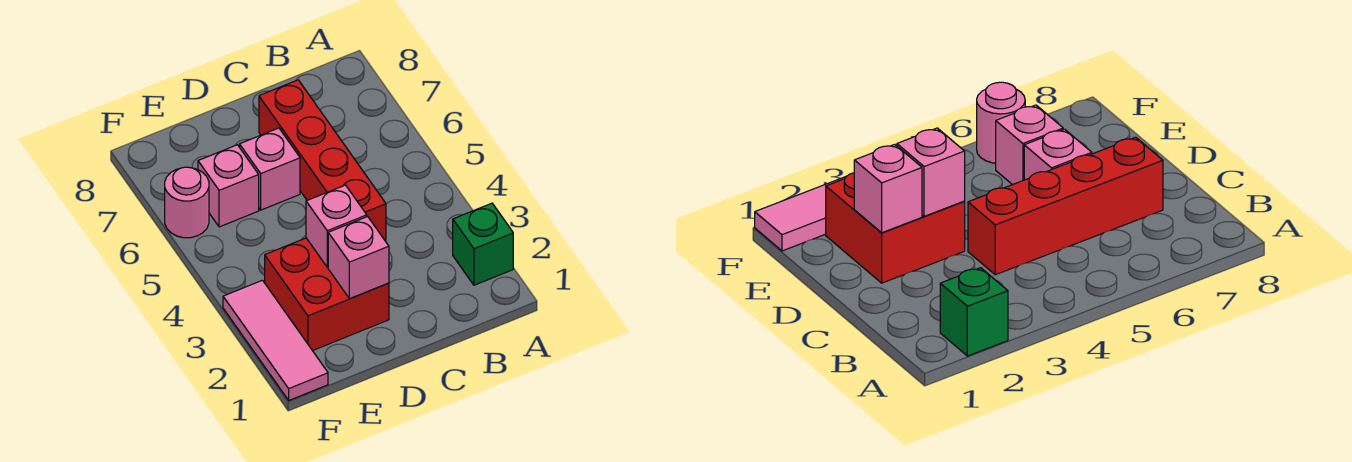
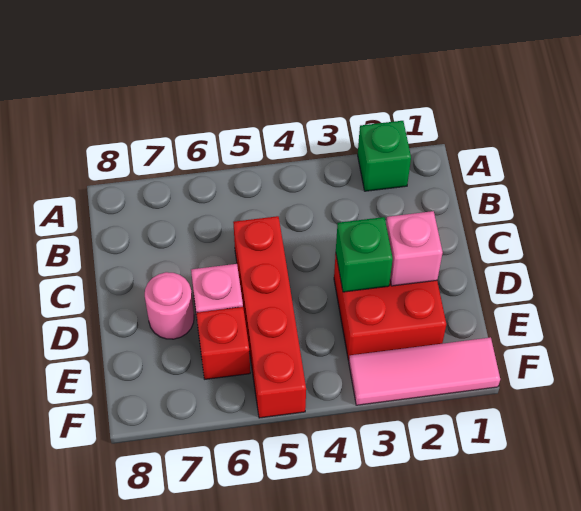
red 1x4 brick [259,80,386,241] -> red 1x4 brick turned to [233,216,306,418]
pink 1x1 brick [306,185,367,267] -> green 1x1 brick [336,217,393,292]
pink 1x1 brick [198,145,259,227] -> red 1x1 brick [197,307,250,379]
pink 1x1 round brick [165,167,209,238] -> pink 1x1 round brick moved to [145,272,194,339]

